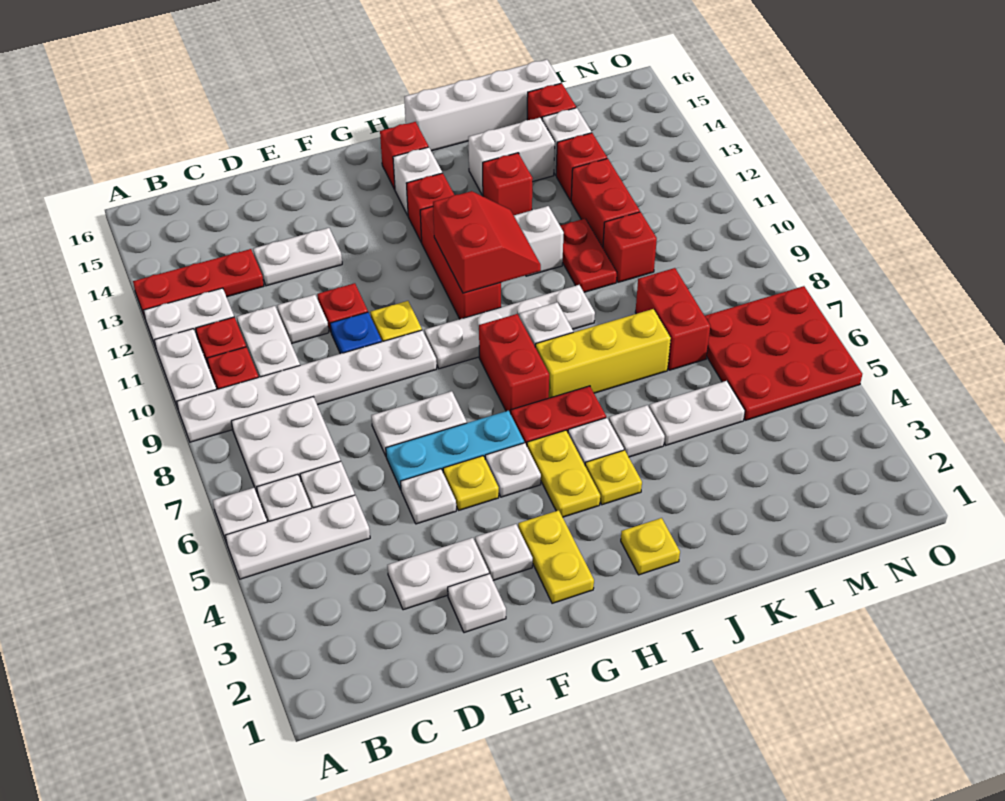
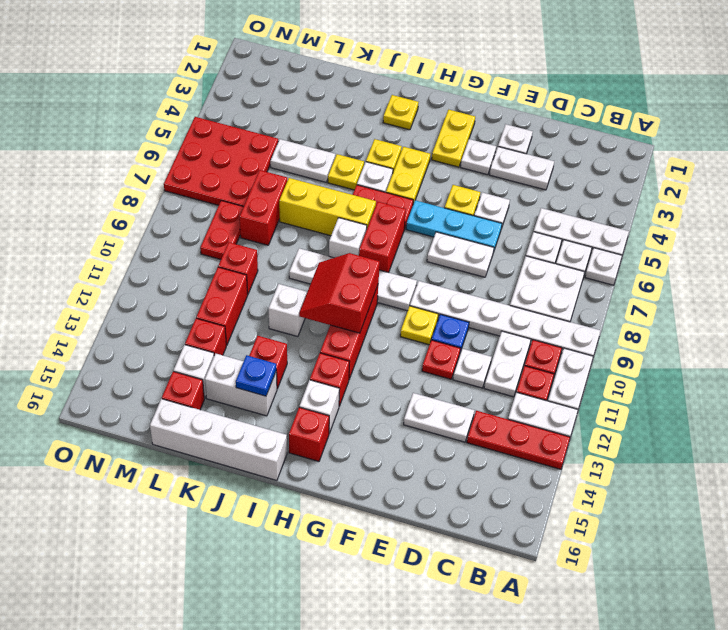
white 1x1 plate [485,443,541,497] -> none
white 1x1 plate [609,405,665,457] -> yellow 1x1 plate [328,154,364,190]
none -> blue 1x1 plate [236,355,276,396]
red 1x2 plate [560,219,617,292] -> red 1x2 plate moved to [200,201,243,259]

